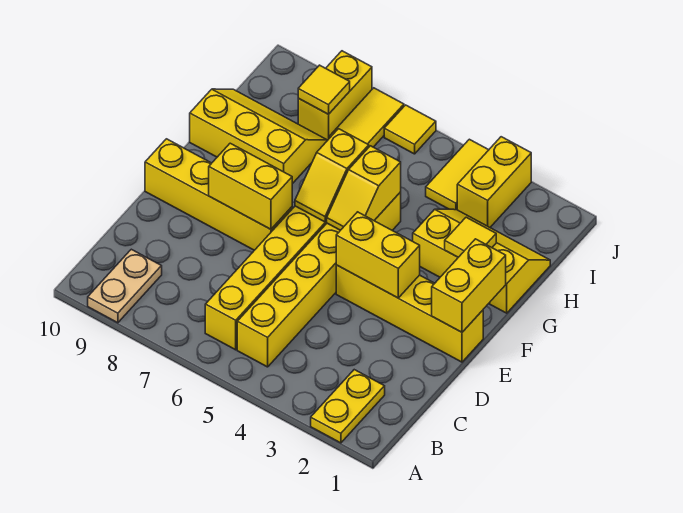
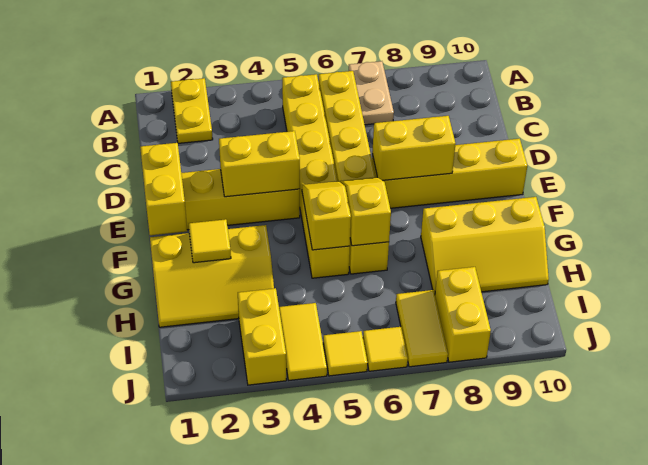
tan 1x2 plate [88,249,162,323] -> tan 1x2 plate moved to [349,61,394,125]
yellow 1x1 tile [298,65,350,114] -> yellow 1x1 tile moved to [323,331,367,376]

